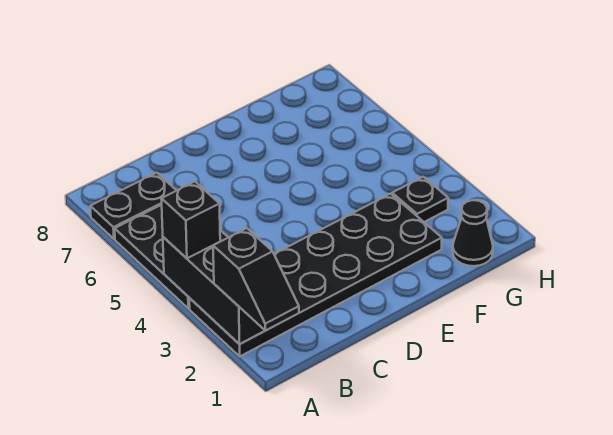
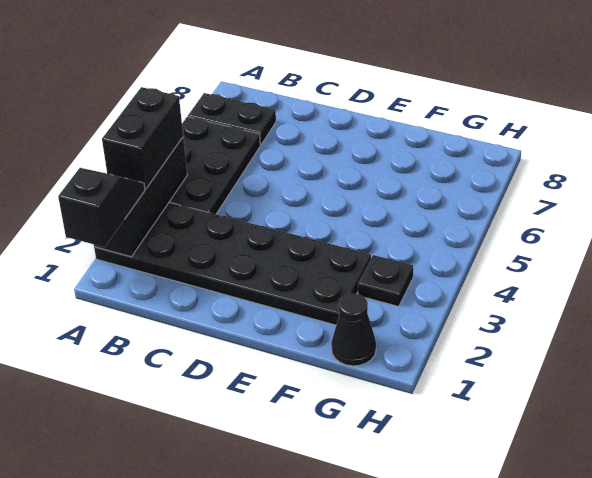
black 1x2 slope [213,228,299,331] -> black 1x2 slope turned to [58,168,145,247]
black 1x1 brick [162,182,220,258] -> black 1x2 brick [102,87,183,189]

